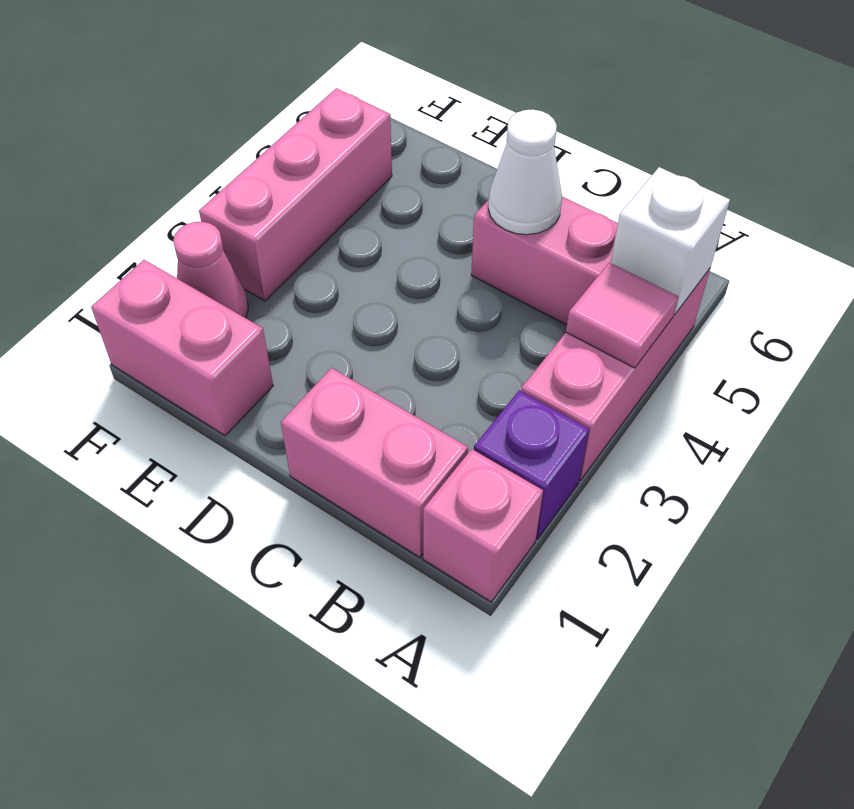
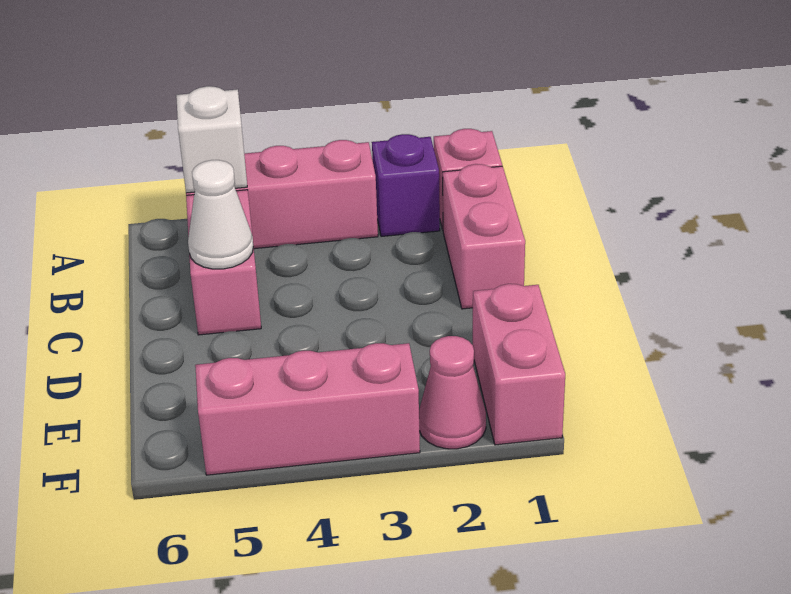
pink 1x1 tile [566,263,678,368] -> none

